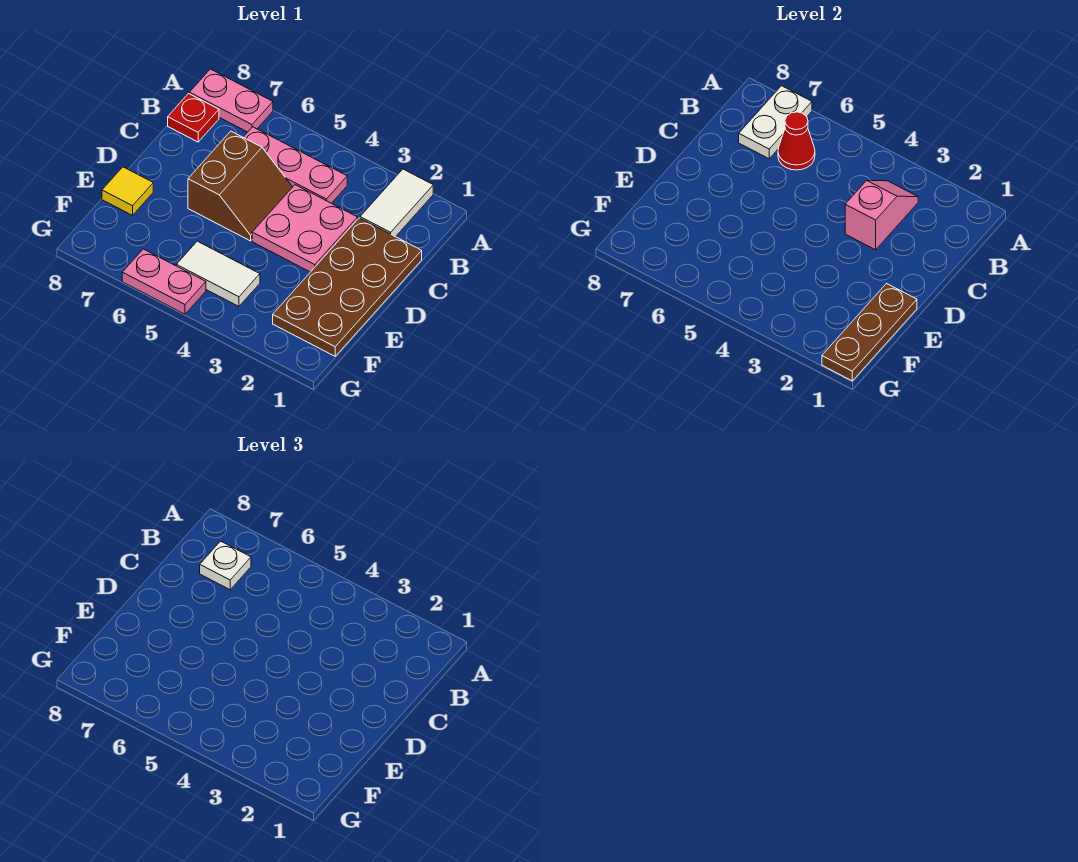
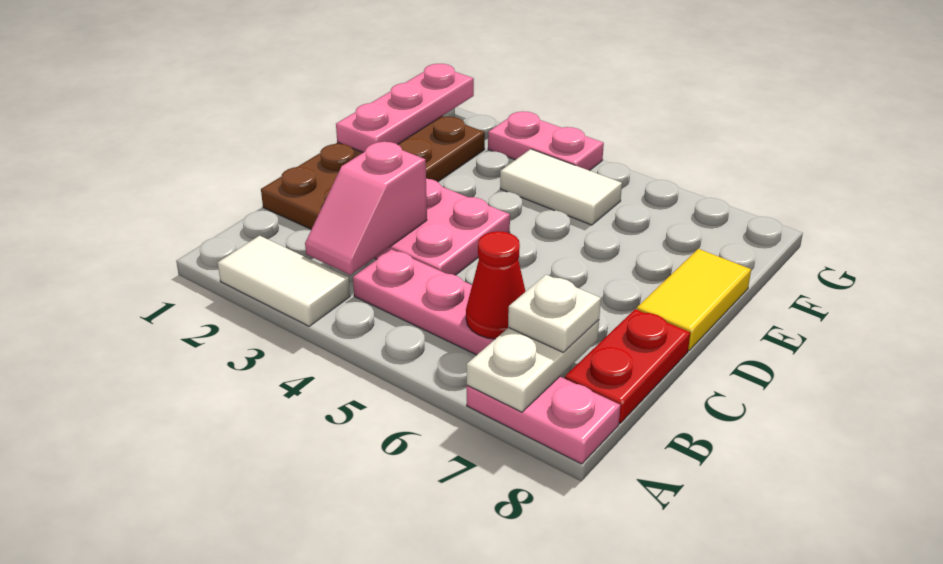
white 1x2 tile [360,169,433,237] -> white 1x2 tile turned to [218,236,350,326]
red 1x1 plate [168,94,219,142] -> red 1x2 plate [565,309,690,423]
brown 2x2 slope [188,131,292,241] -> none
brown 1x3 plate [822,284,917,381] -> pink 1x3 plate [336,64,474,152]
yellow 1x1 tile [102,167,153,215] -> yellow 1x2 tile [637,249,751,350]
pink 1x2 plate [122,249,206,314] -> pink 1x2 plate moved to [488,111,604,171]

